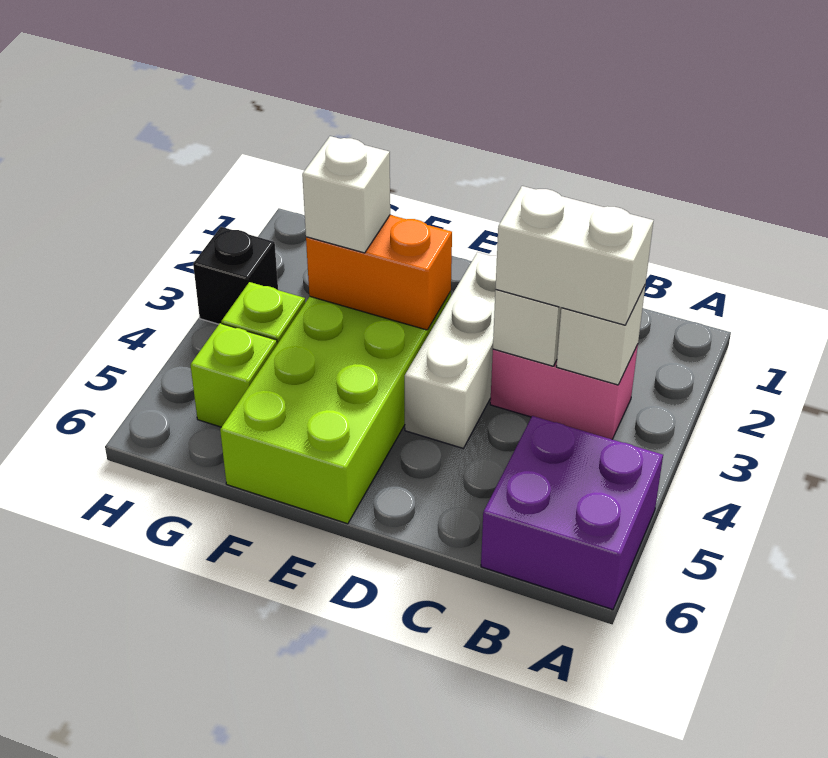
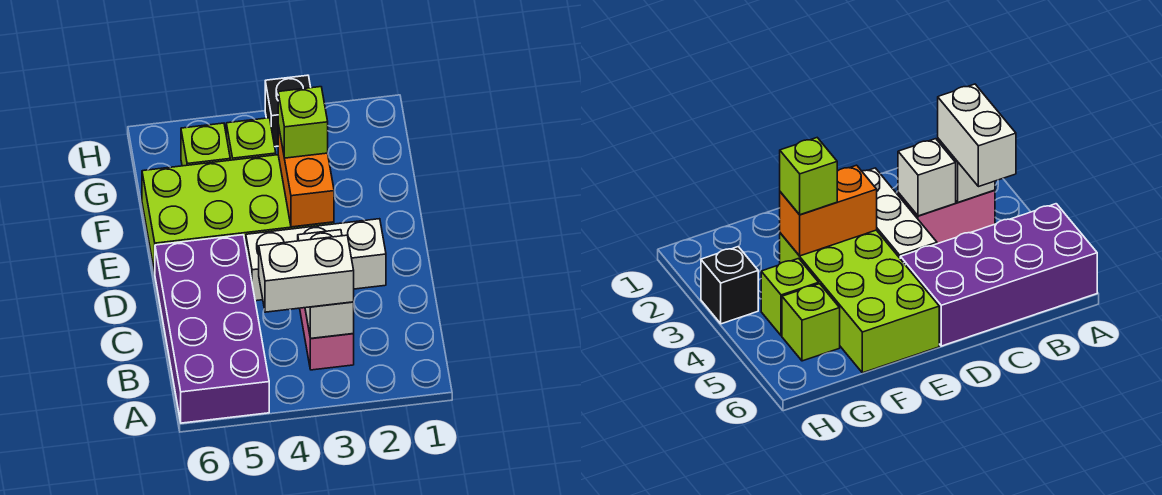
purple 2x2 brick [481,416,663,610] -> purple 2x4 brick [155,235,269,423]
white 1x2 brick [495,186,654,325] -> white 1x2 brick turned to [259,235,354,312]
white 1x1 brick [302,136,390,253] -> lime 1x1 brick [278,87,328,158]

